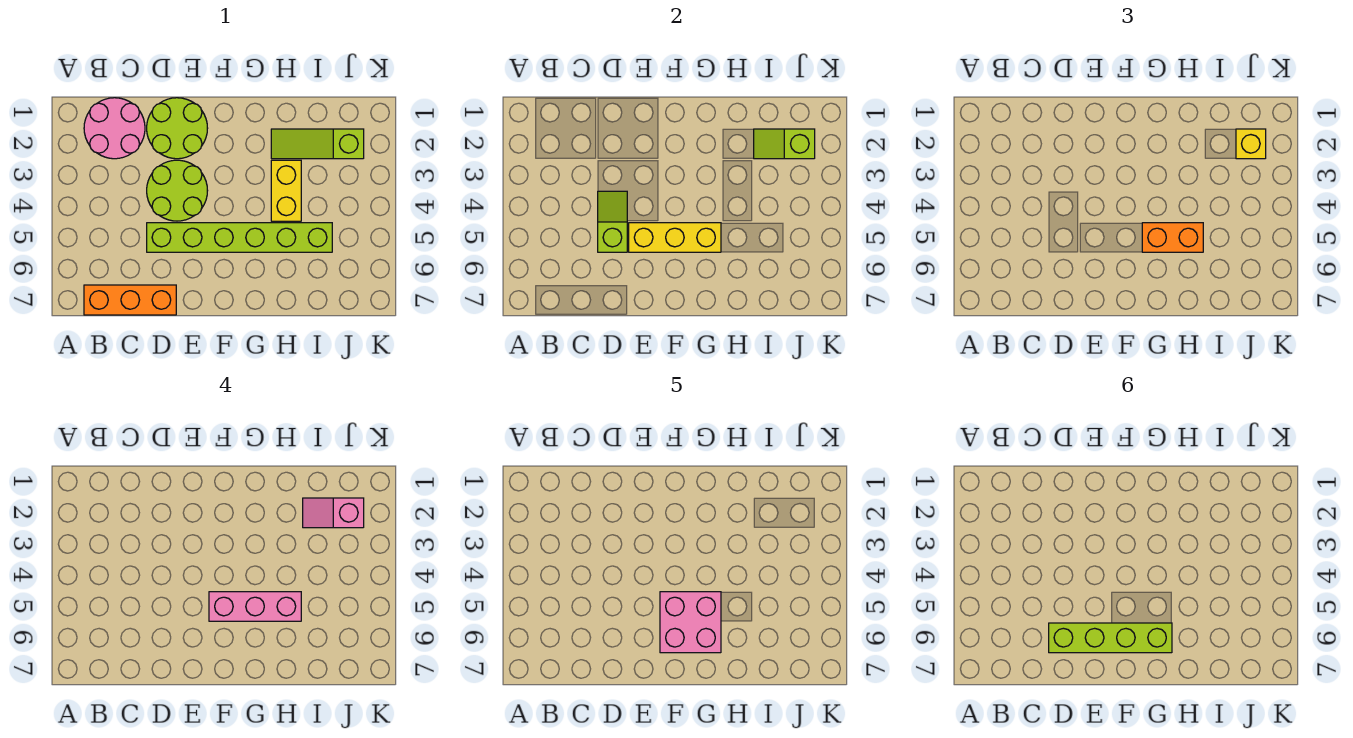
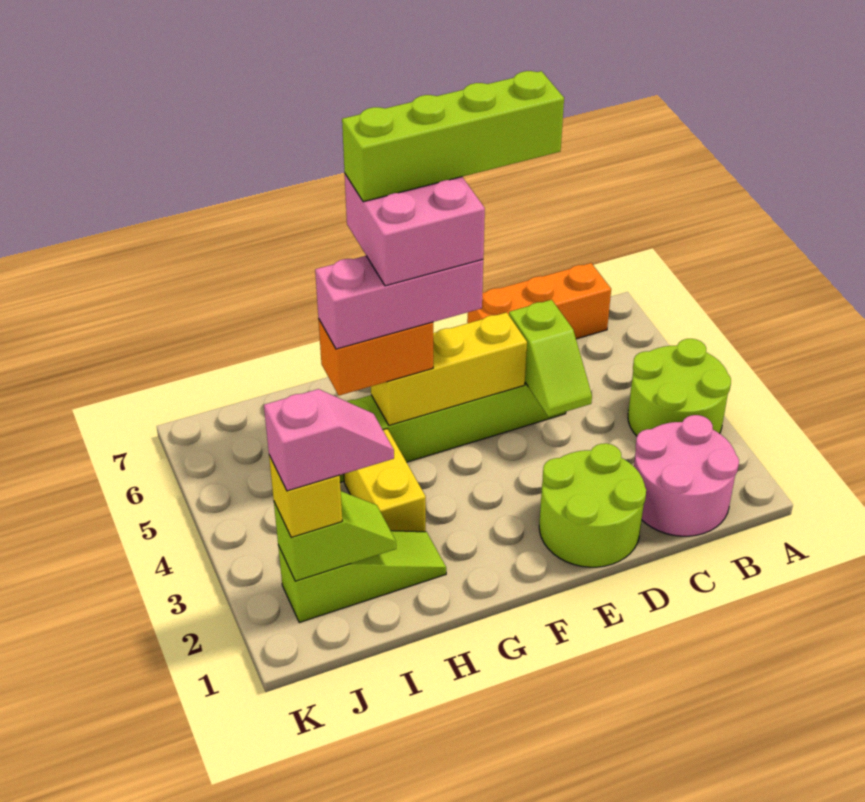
lime 2x2 round brick [147,160,208,221] -> lime 2x2 round brick moved to [628,339,731,436]

